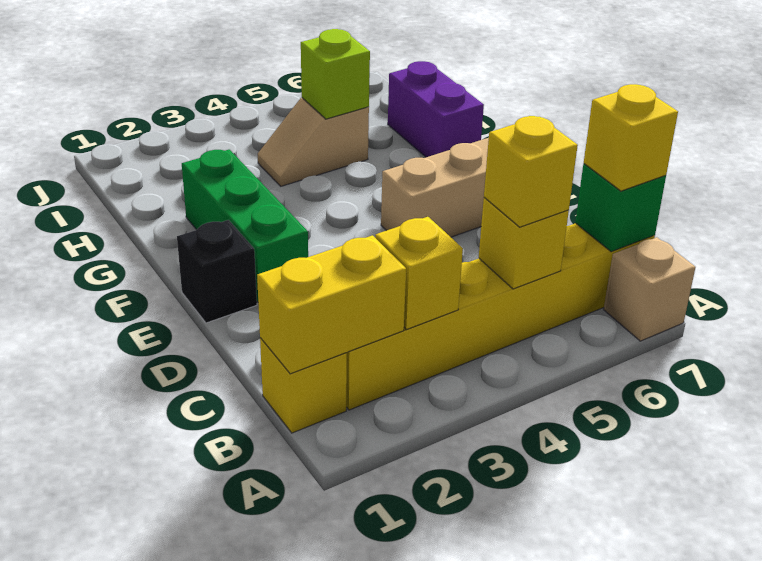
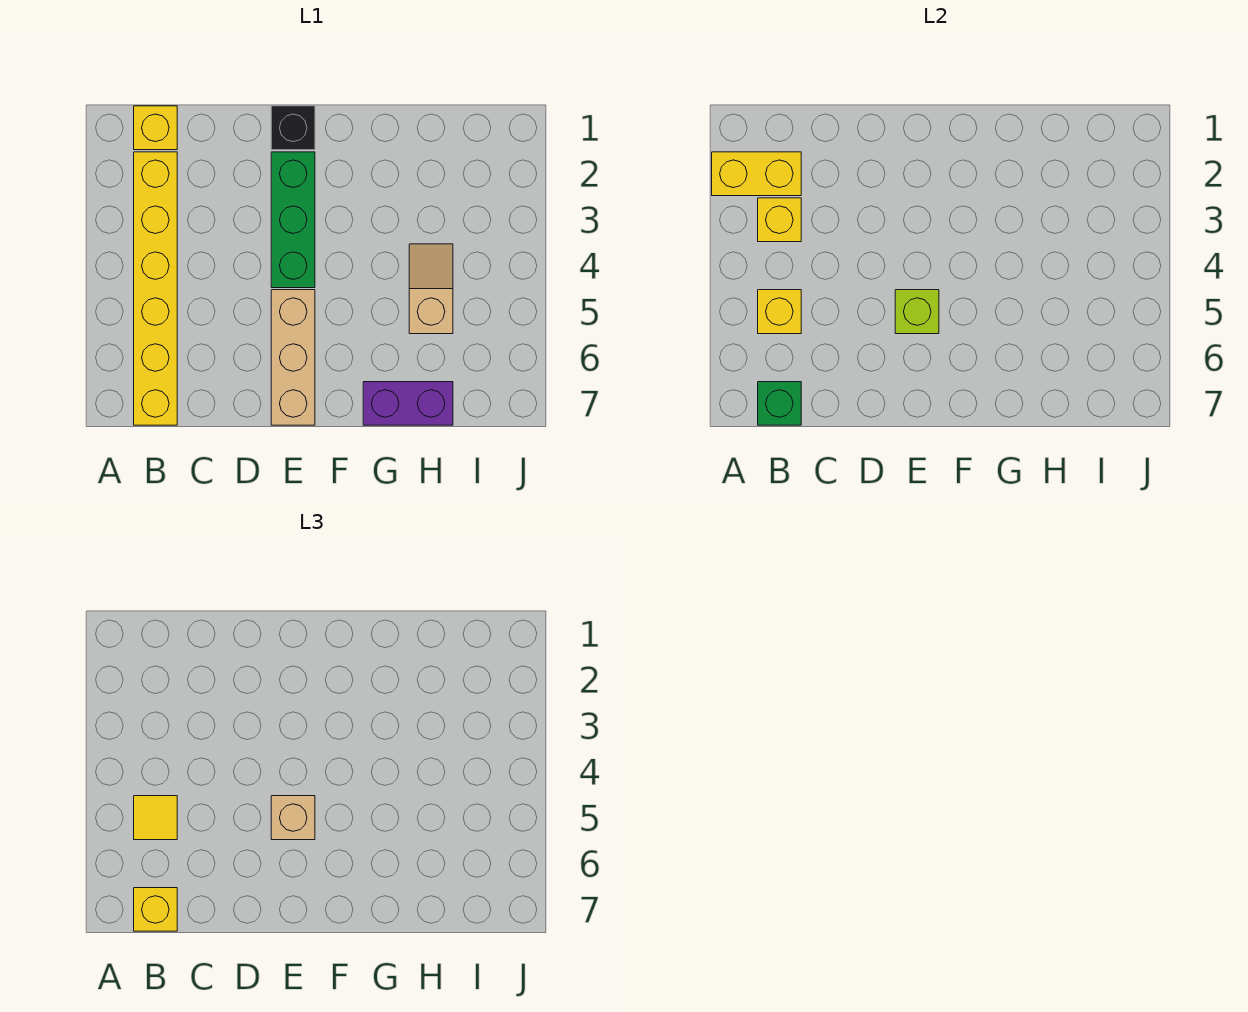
tan 1x1 brick [604,237,696,341] -> tan 1x1 brick moved to [271,796,315,840]
yellow 1x2 brick [257,235,406,374] -> yellow 1x2 brick turned to [712,152,801,196]
yellow 1x1 brick [484,116,578,227] -> yellow 1x1 tile [134,796,177,840]
green 1x3 brick [182,149,308,302] -> green 1x3 brick turned to [271,152,315,288]
lime 1x1 brick [301,29,370,119] -> lime 1x1 brick moved to [895,290,939,334]

